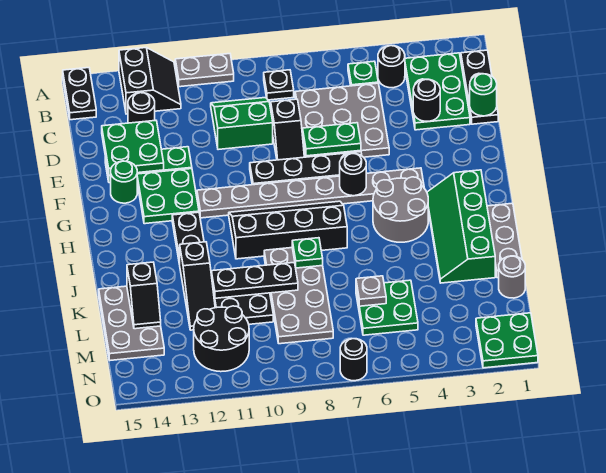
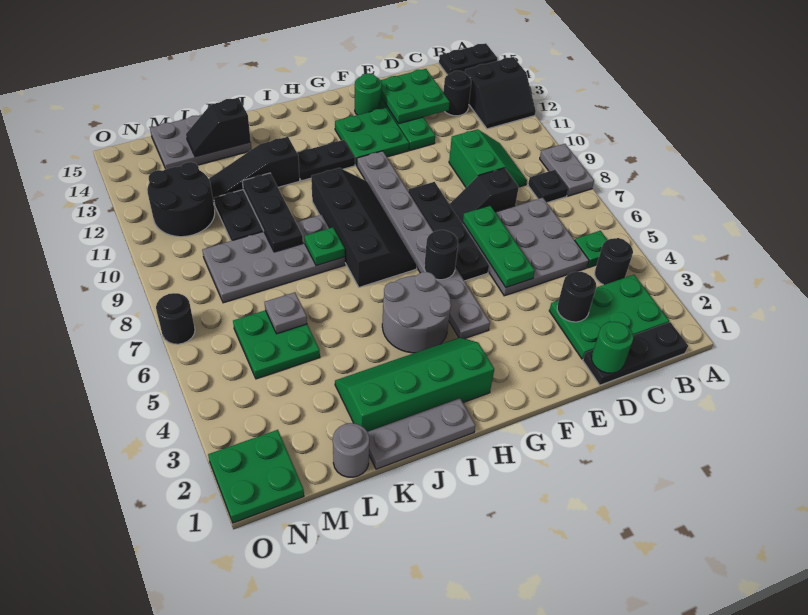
grey 1x2 plate [175,54,234,87] -> grey 1x2 plate moved to [540,144,594,196]
green 1x2 plate [303,123,361,156] -> green 1x3 plate [463,206,535,287]

